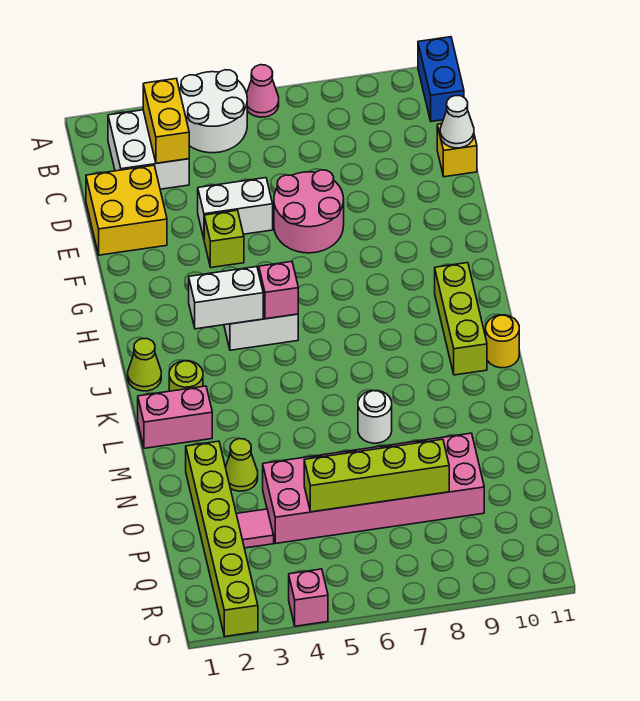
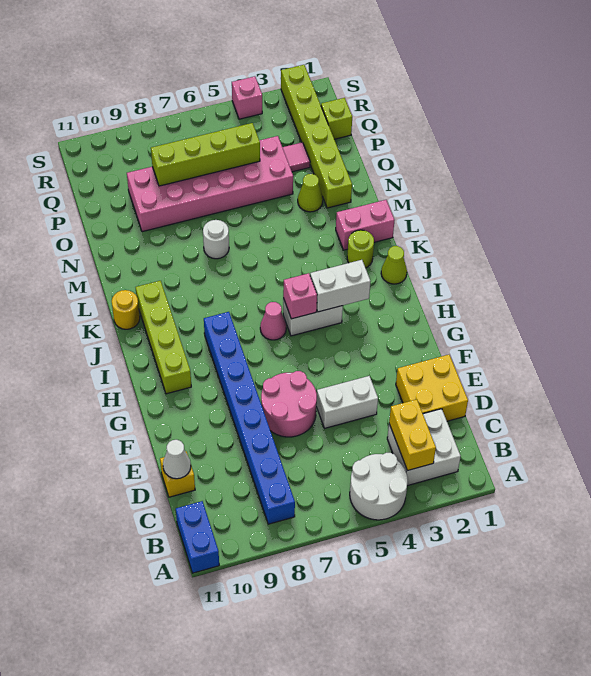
pink 1x1 cone [247,65,279,117] -> pink 1x1 cone moved to [260,302,286,340]
none -> blue 1x8 brick [204,312,295,524]
lime 1x1 brick [204,210,244,268] -> lime 1x1 brick moved to [321,98,352,139]
lime 1x3 brick [435,263,487,375] -> lime 1x4 brick [135,281,191,394]

